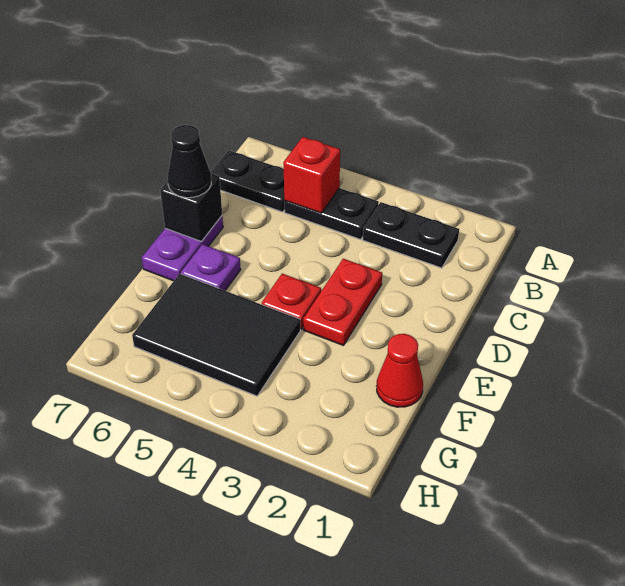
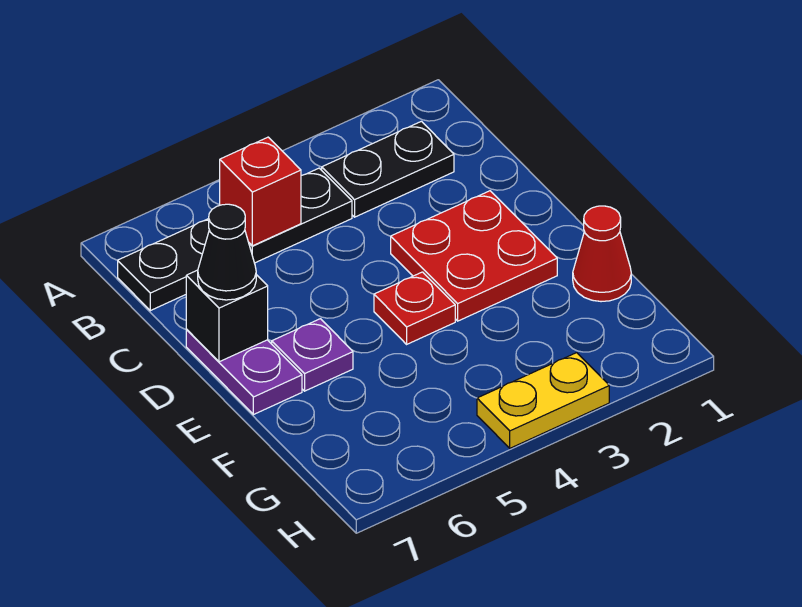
red 1x2 plate [303,259,382,345] -> red 2x2 plate [391,191,557,321]
black 2x3 tile [132,274,300,396] -> none
none -> yellow 1x2 plate [477,353,609,448]

